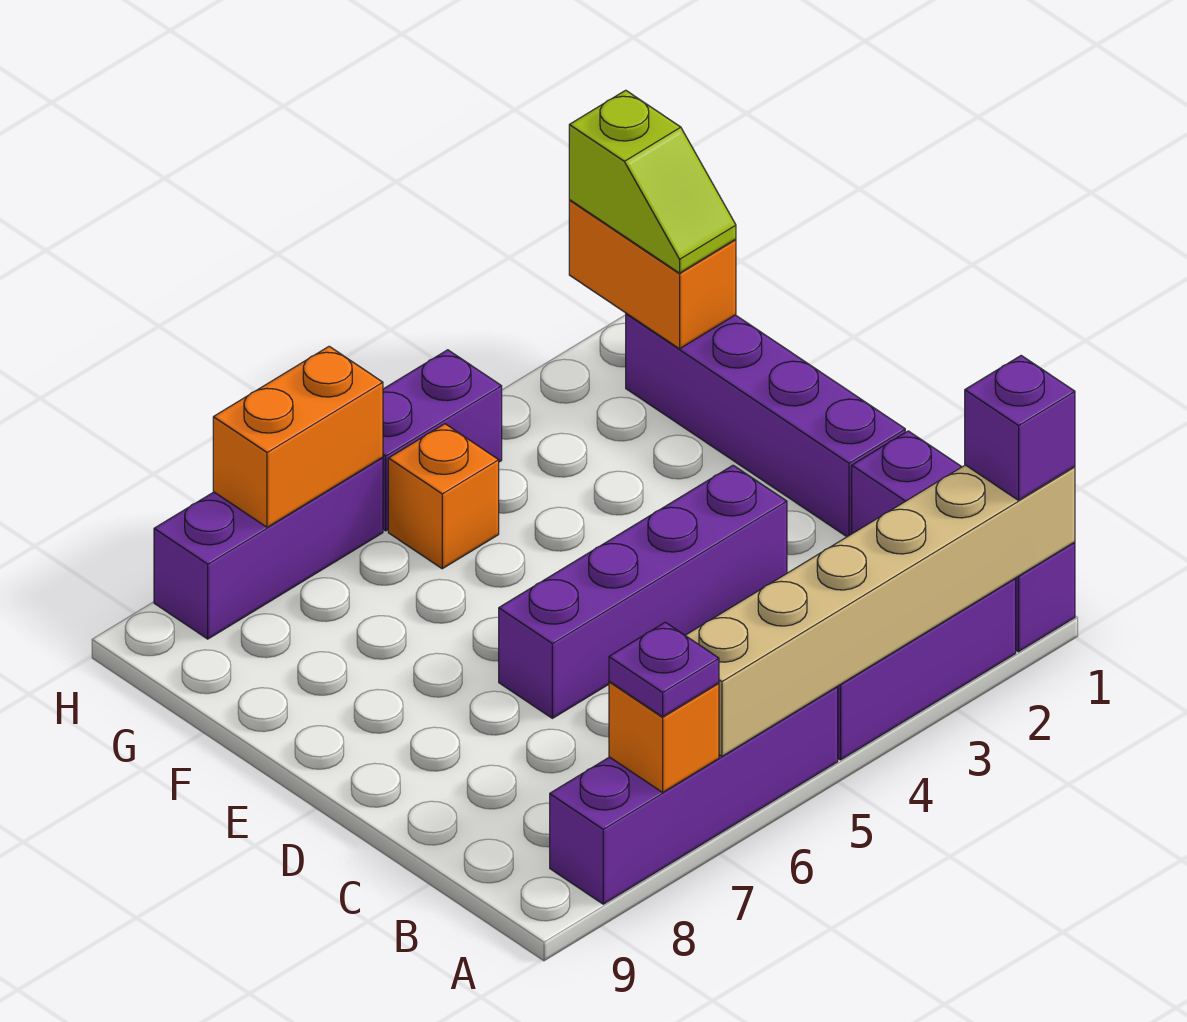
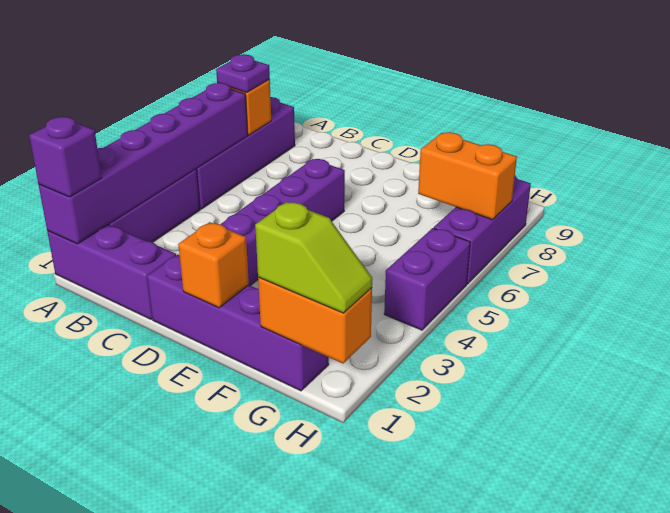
tan 1x6 brick [685,465,1075,756] -> purple 1x6 brick [39,83,248,244]
lime 1x2 slope [569,90,736,273] -> lime 1x2 slope turned to [255,202,372,313]
orange 1x1 brick [388,424,499,569] -> orange 1x1 brick moved to [178,222,249,308]
orange 1x2 brick [213,346,383,527] -> orange 1x2 brick turned to [418,132,517,220]

